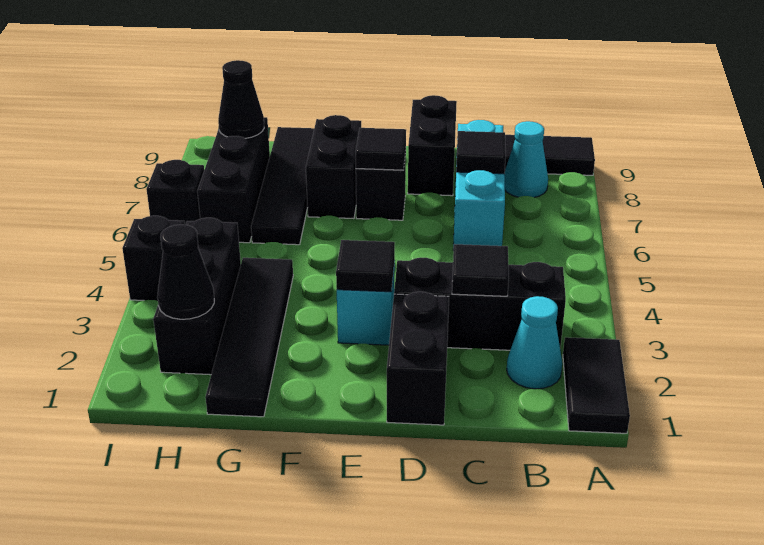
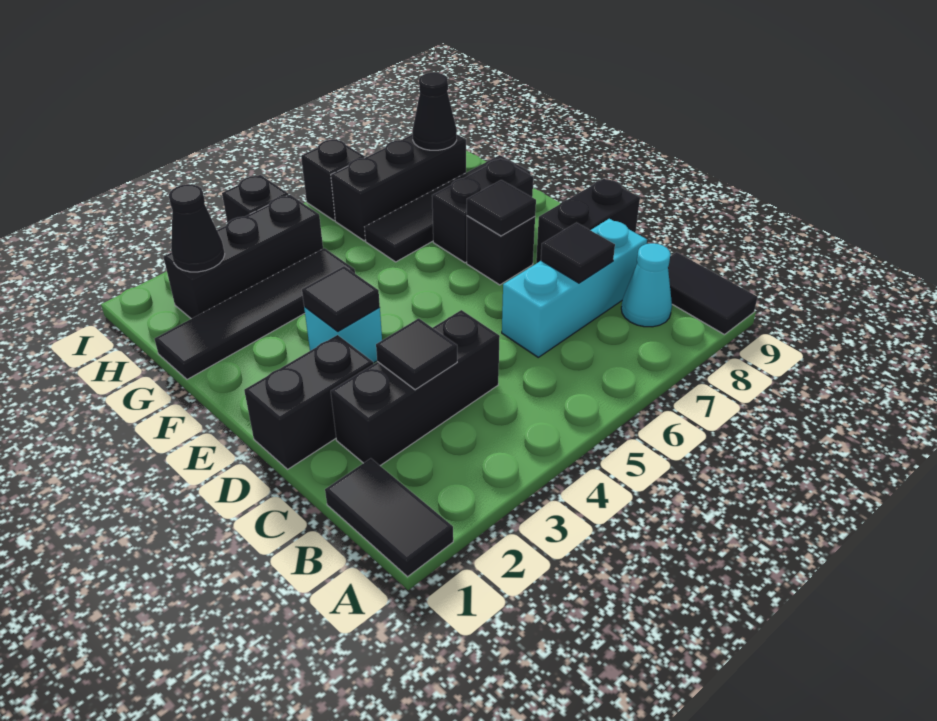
black 1x2 tile [563,337,630,433] -> black 1x2 tile turned to [325,458,453,577]
cyan 1x1 cone [507,296,562,389] -> none
black 1x3 brick [394,258,566,350] -> black 1x3 brick turned to [331,310,500,466]

